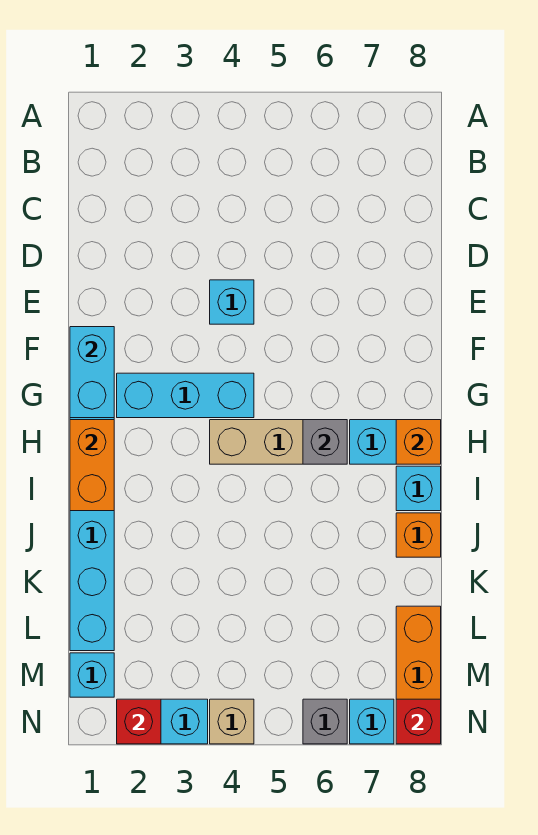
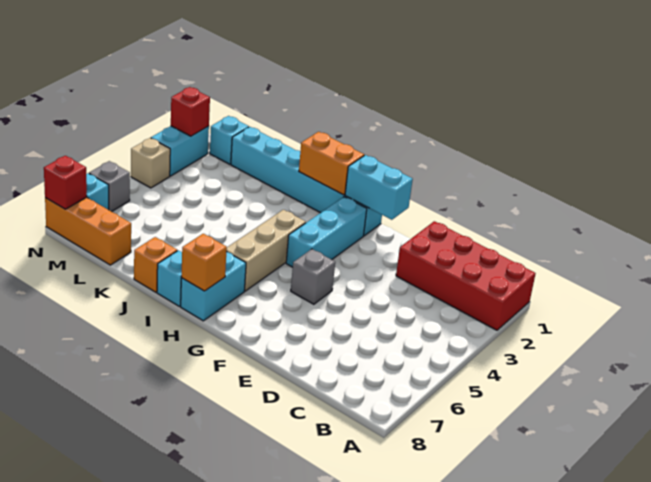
none -> red 2x4 brick [396,221,536,330]
cyan 1x1 brick [210,280,254,324] -> none
grey 1x1 brick [303,420,347,464] -> grey 1x1 brick moved to [291,249,335,304]

